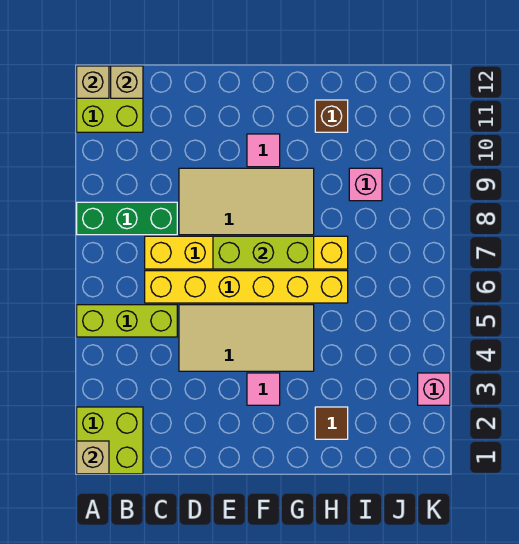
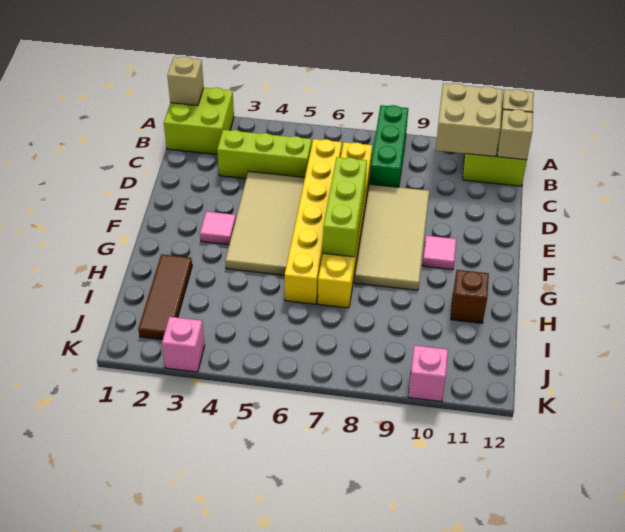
lime 1x3 brick [77,305,177,337] -> lime 1x3 brick turned to [217,130,312,179]
none -> tan 2x2 brick [436,83,503,157]
brown 1x1 tile [315,407,348,439] -> brown 1x3 tile [138,254,192,340]
pink 1x1 brick [349,168,382,201] -> pink 1x1 brick moved to [408,345,448,402]

